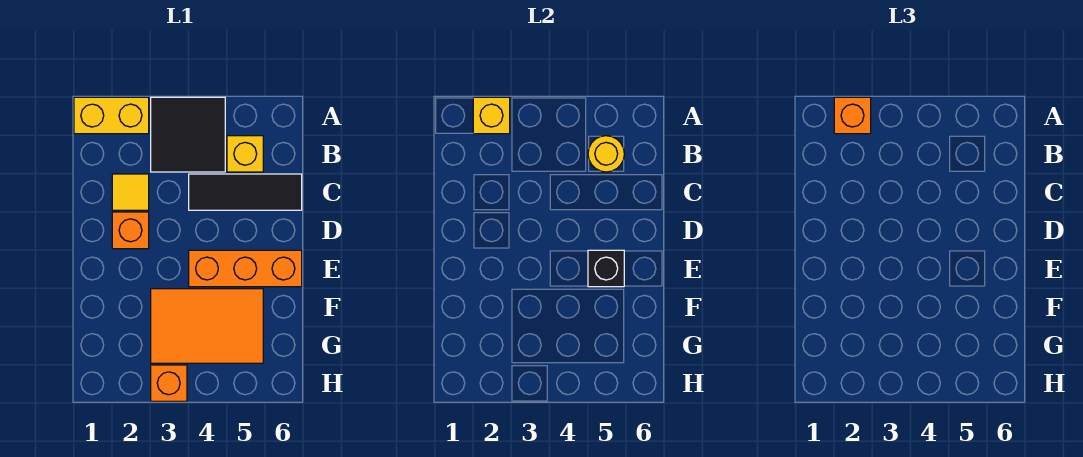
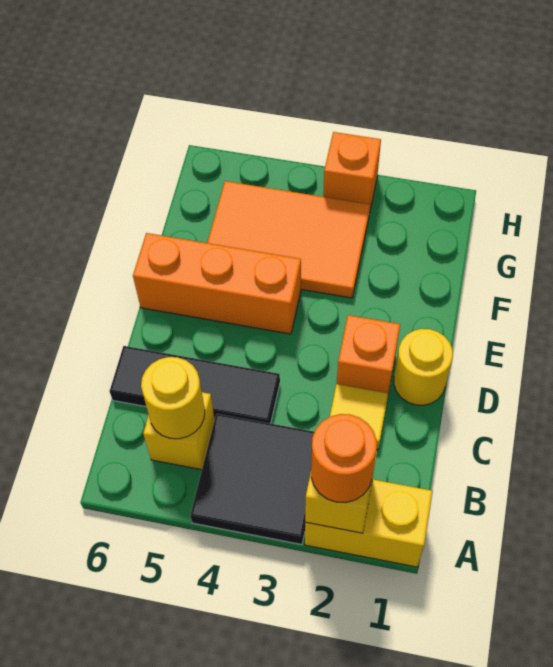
orange 1x1 brick [834,97,871,134] -> orange 1x1 round brick [311,414,377,503]
none -> yellow 1x1 round brick [394,329,453,405]
black 1x1 brick [588,250,624,287] -> none

